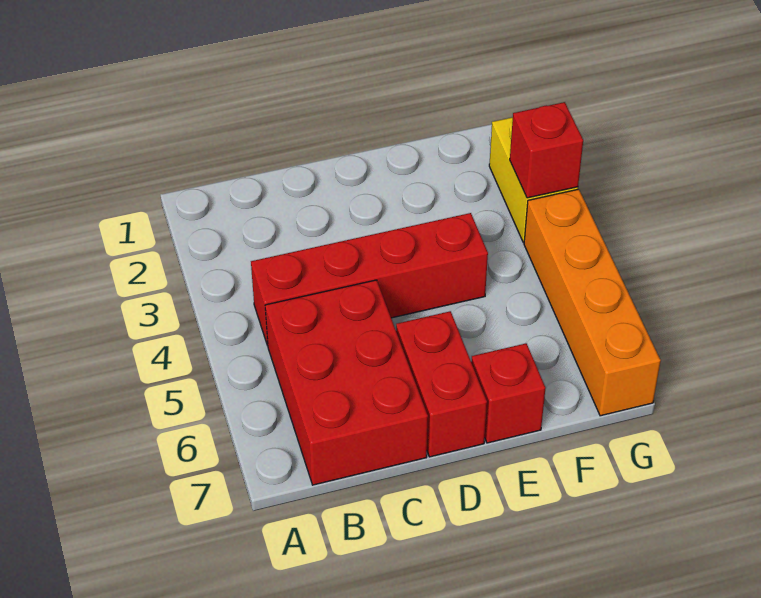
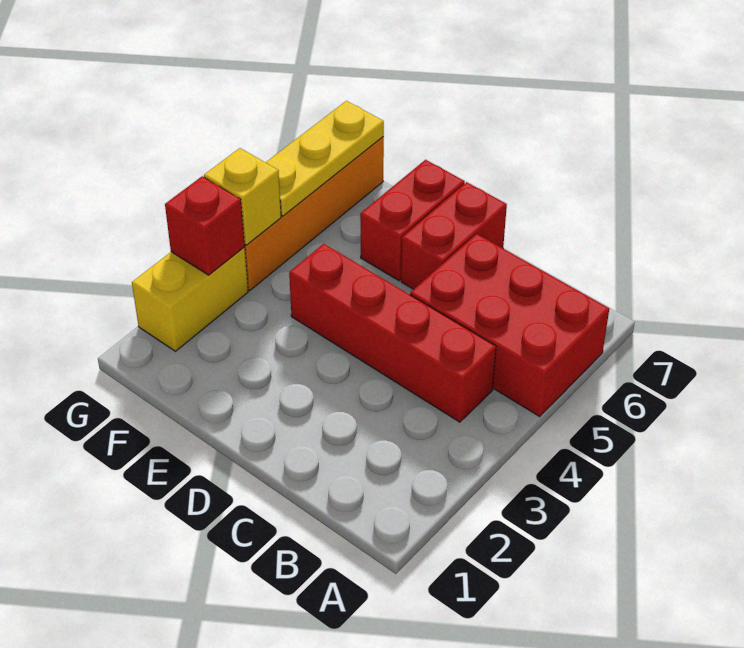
red 2x3 brick [265,280,428,485] -> red 2x3 brick turned to [410,234,609,416]
red 1x1 brick [471,343,546,443] -> red 1x2 brick [360,160,465,281]
none -> yellow 1x1 brick [204,148,281,245]
none -> yellow 1x3 plate [266,101,384,216]

